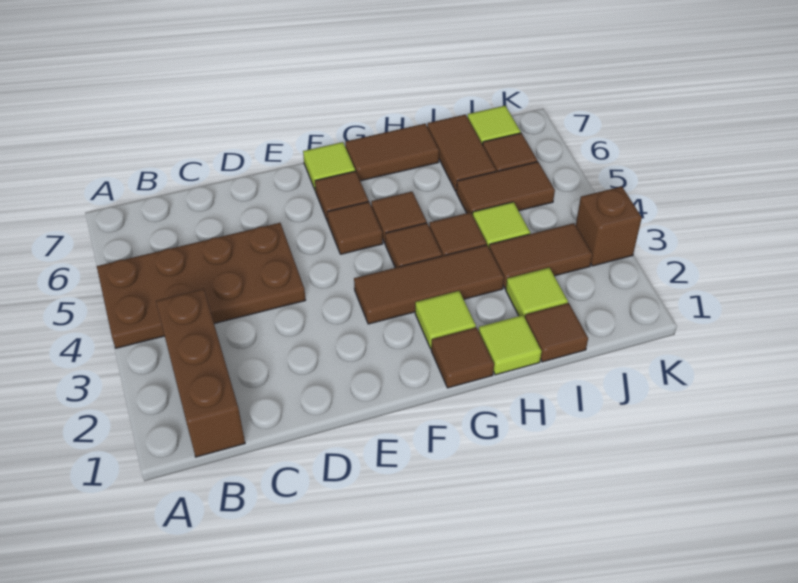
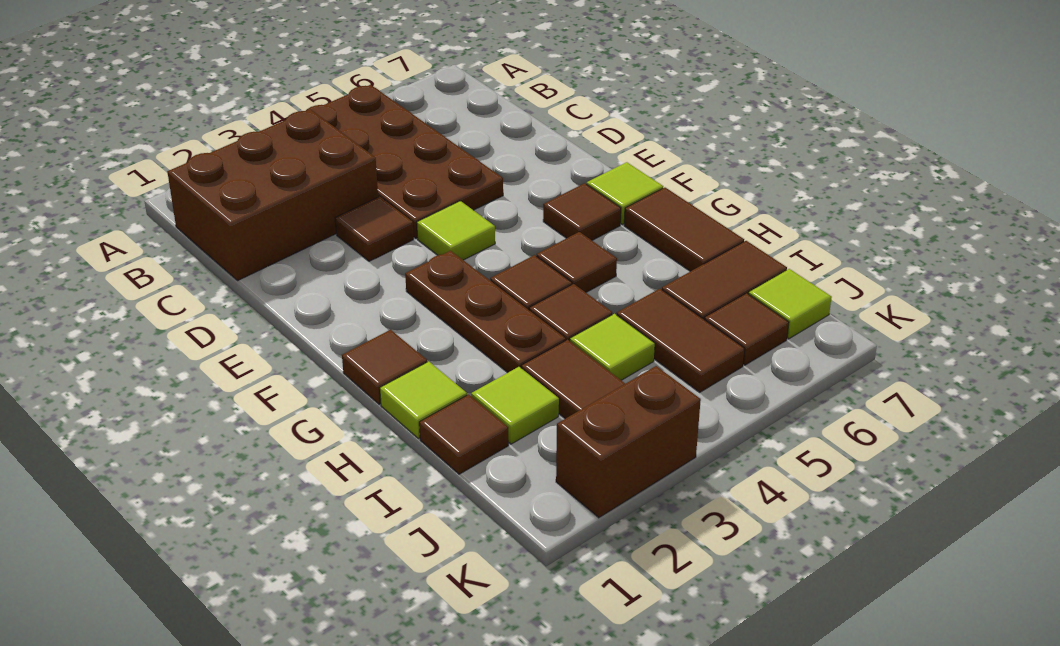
brown 1x3 brick [156,289,245,457] -> brown 2x3 brick [167,109,378,280]
brown 1x3 tile [354,245,504,324] -> brown 1x3 plate [405,251,566,373]
brown 1x1 tile [327,202,383,254] -> brown 1x1 tile moved to [335,197,414,261]
lime 1x1 tile [415,291,476,349] -> lime 1x1 tile moved to [417,201,495,260]
brown 1x1 brick [576,187,642,266] -> brown 1x2 brick [556,366,701,518]

